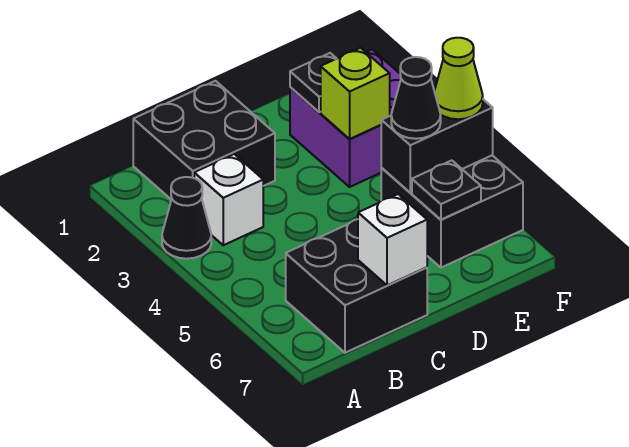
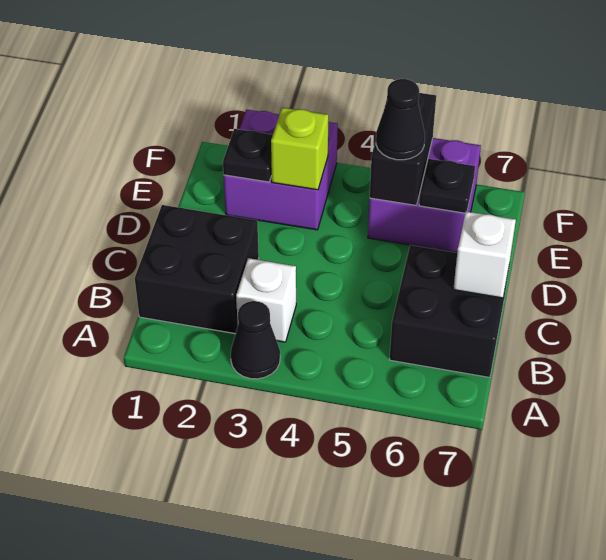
black 2x2 brick [381,155,523,268] -> purple 2x2 brick [368,138,481,253]
lime 1x1 cone [434,38,483,119] -> none

